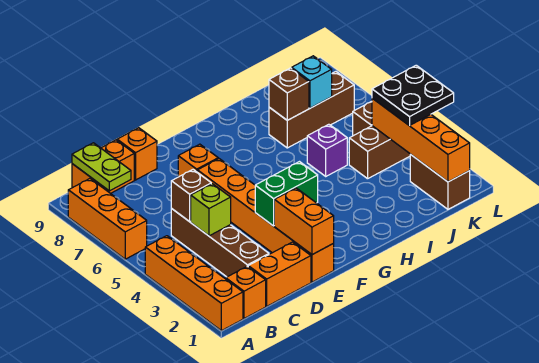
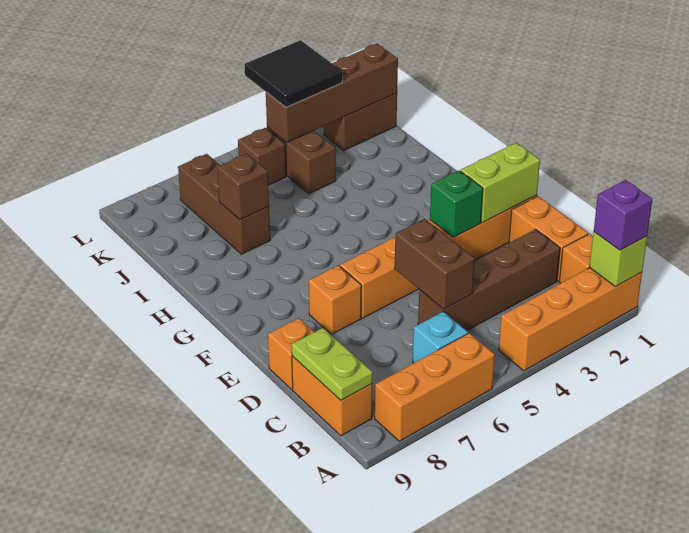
lime 1x2 plate [72,143,131,191] -> lime 1x2 plate turned to [292,328,373,400]
lime 1x1 brick [191,184,231,236] -> lime 1x1 brick moved to [590,232,647,287]
brown 1x1 brick [171,170,211,222] -> brown 1x2 brick [395,219,475,309]
orange 1x2 brick [274,188,334,255] -> lime 1x2 brick [461,143,540,223]
green 1x2 brick [255,162,318,226] -> green 1x1 brick [430,171,483,238]
purple 1x1 brick [307,124,347,176] -> purple 1x1 brick moved to [594,180,652,250]
cyan 1x1 brick [292,56,332,108] -> cyan 1x1 brick moved to [413,312,468,363]
orange 1x4 brick [372,98,470,182] -> brown 1x4 brick [266,44,398,142]
black 2x2 plate [372,65,454,126] -> black 2x2 tile [244,40,342,107]

